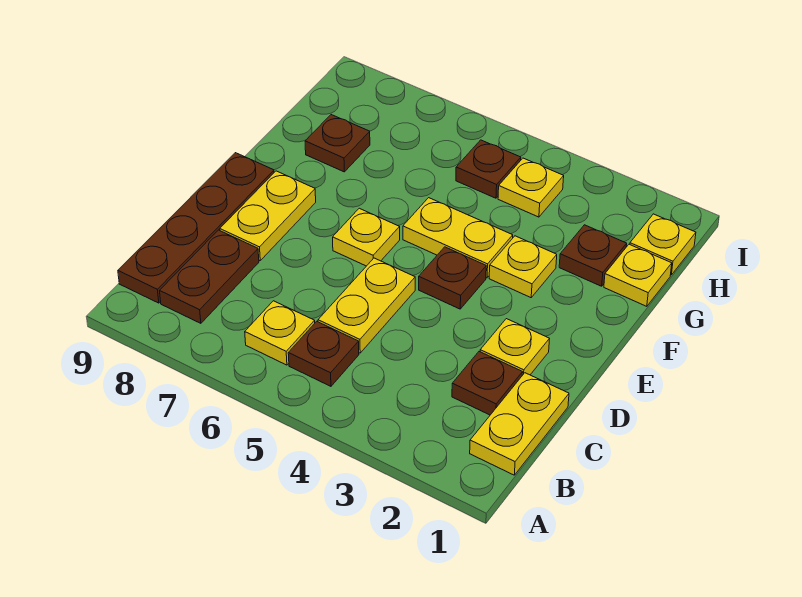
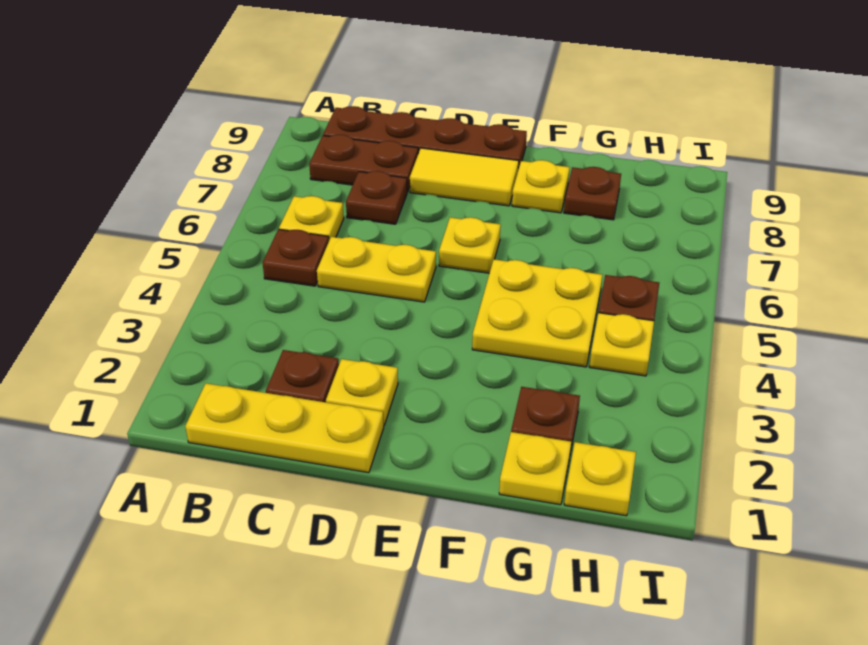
yellow 1x2 plate [470,373,569,475] -> yellow 1x3 plate [185,383,384,473]
yellow 1x2 plate [220,171,316,260] -> yellow 1x2 tile [410,148,519,206]
brown 1x1 plate [419,247,486,309] -> brown 1x1 plate moved to [346,171,407,224]
yellow 1x1 plate [489,236,557,298] -> yellow 1x1 plate moved to [512,160,570,213]
yellow 1x2 plate [403,198,513,278] -> yellow 2x2 plate [472,259,602,367]

